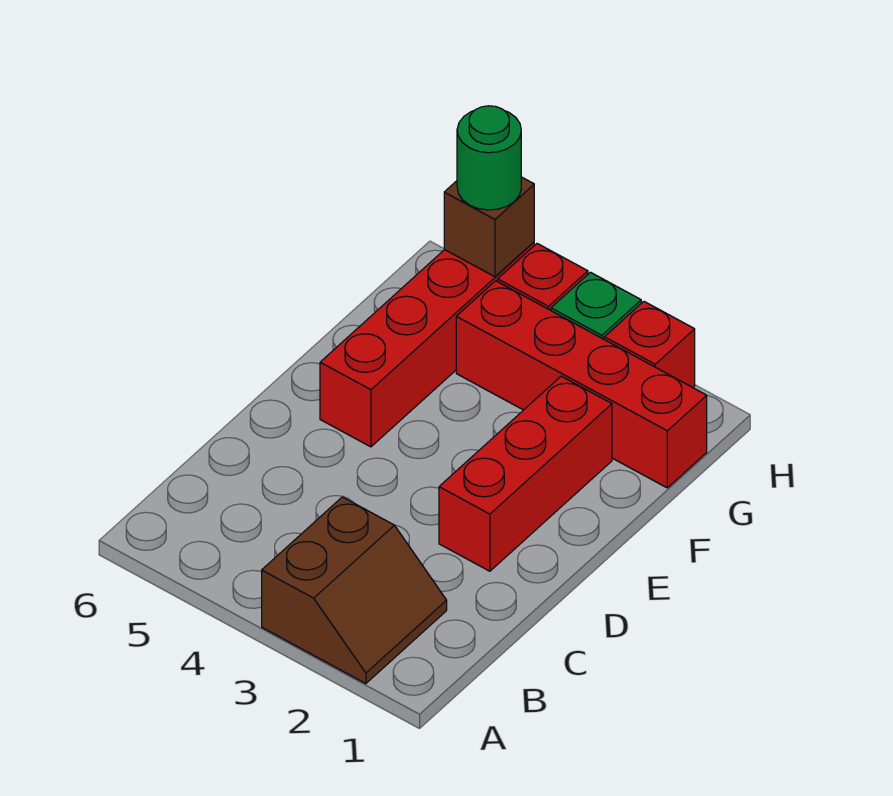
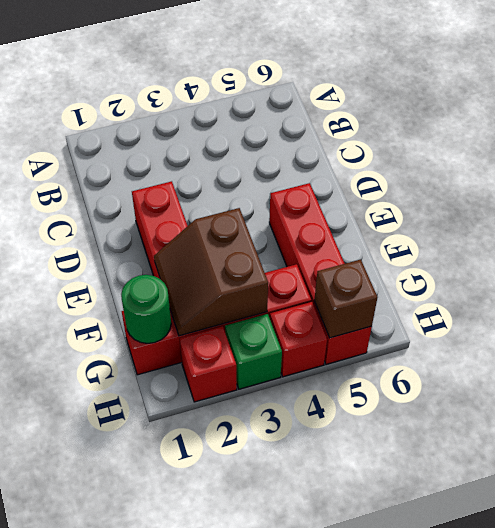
brown 2x2 slope [262,497,447,684] -> brown 2x2 slope moved to [154,208,268,336]
green 1x1 round brick [457,106,521,210] -> green 1x1 round brick moved to [121,275,171,343]

